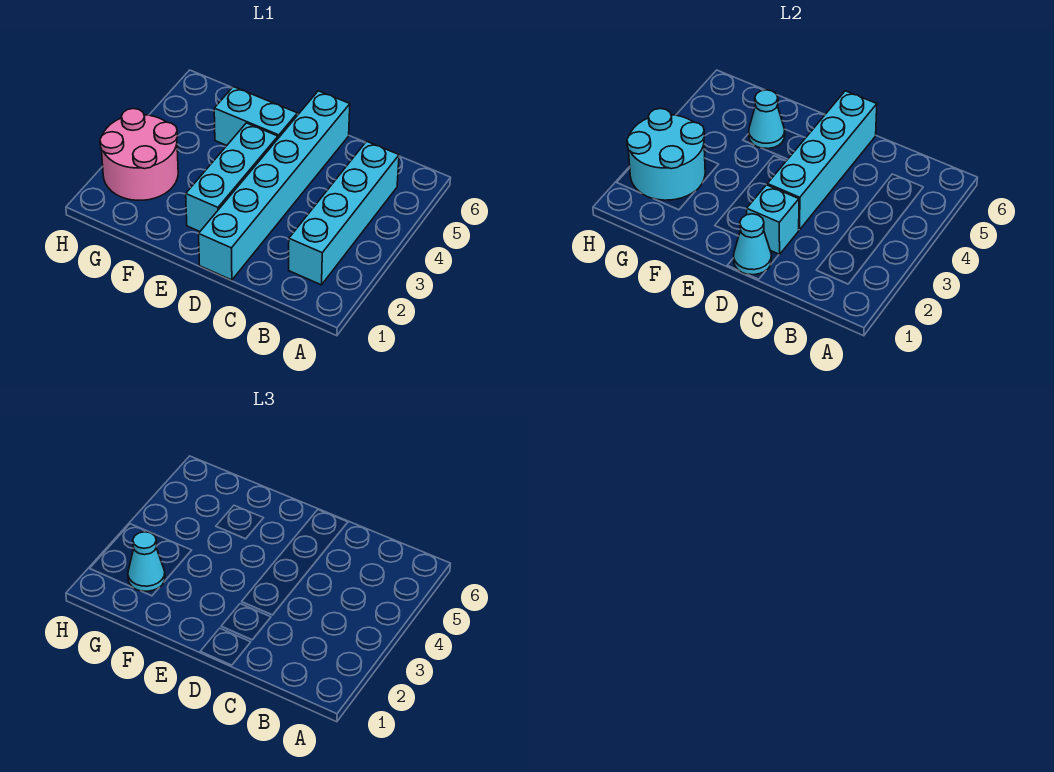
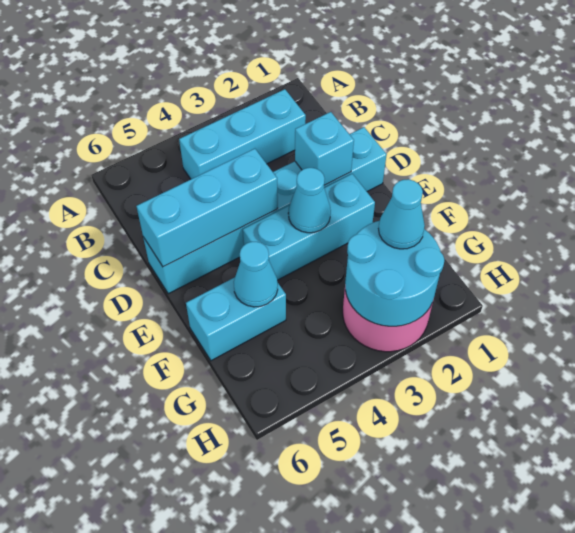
cyan 1x4 brick [289,141,399,285] -> cyan 1x3 brick [179,89,306,179]
cyan 1x1 cone [734,214,771,275] -> cyan 1x1 cone moved to [288,168,331,233]
cyan 1x4 brick [767,91,877,230] -> cyan 1x3 brick [136,149,278,267]
cyan 1x2 brick [214,87,297,145] -> cyan 1x2 brick turned to [186,277,286,361]

